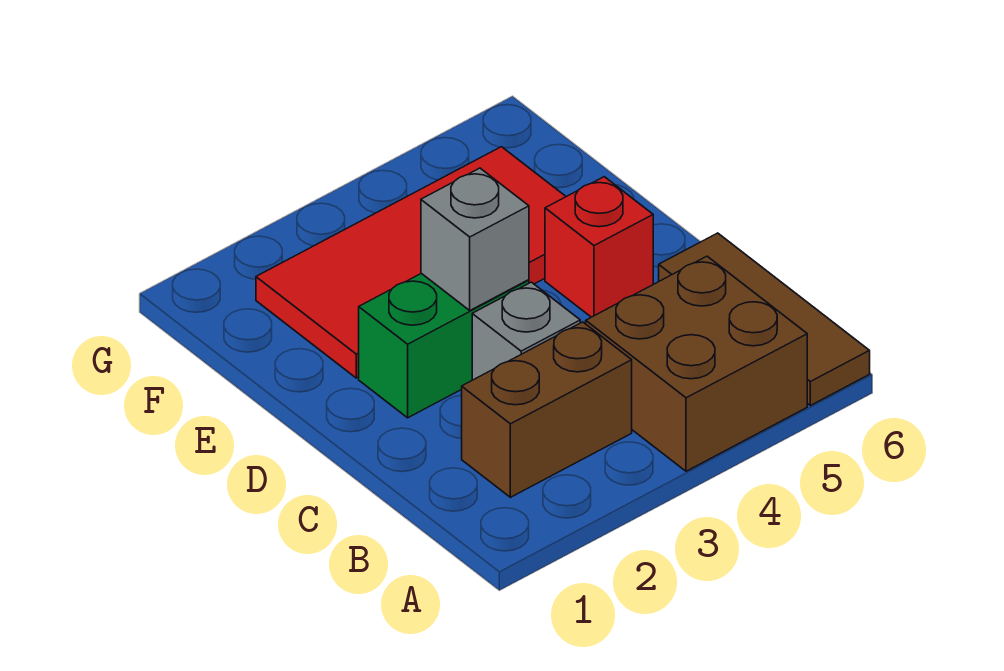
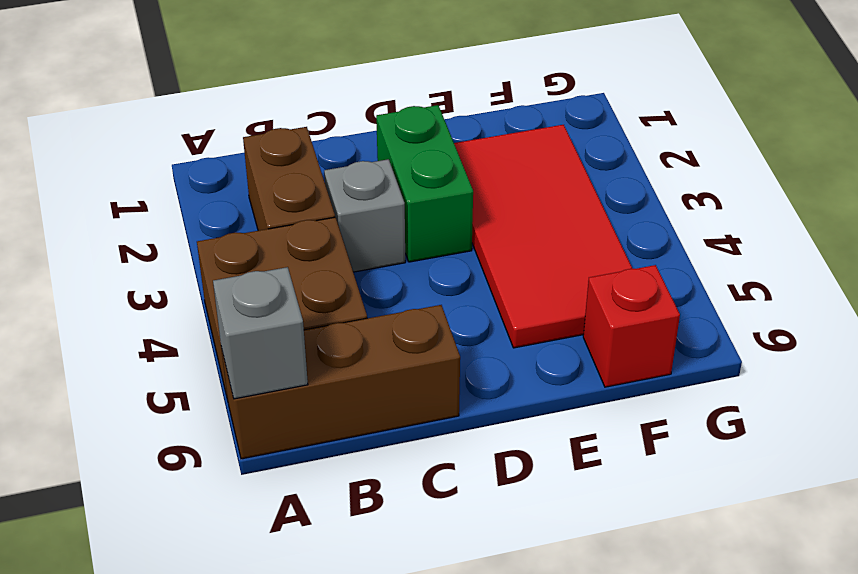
brown 1x3 tile [659,233,870,405] -> brown 1x3 brick [221,305,460,459]
grey 1x1 brick [421,168,529,310] -> grey 1x1 brick moved to [213,267,308,399]
red 1x1 brick [545,177,653,317] -> red 1x1 brick moved to [583,265,680,387]

